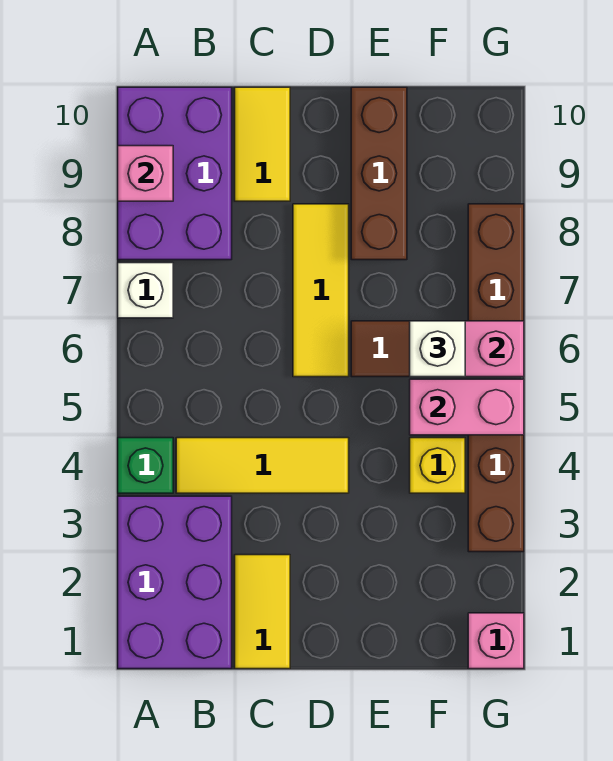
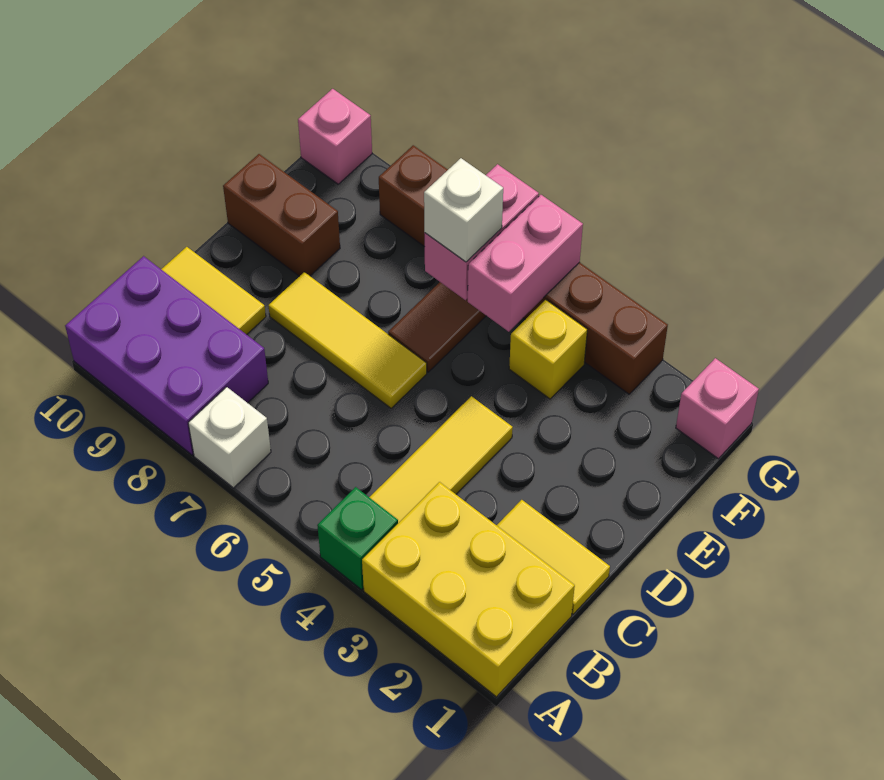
purple 2x3 brick [118,496,232,669] -> yellow 2x3 brick [362,482,575,697]
pink 1x1 brick [118,146,173,201] -> pink 1x1 brick moved to [298,89,372,184]
brown 1x3 brick [351,87,407,260] -> brown 1x2 brick [223,154,340,276]

